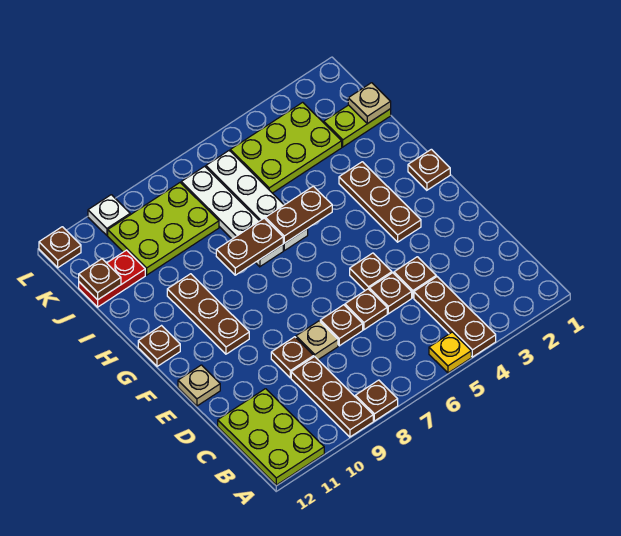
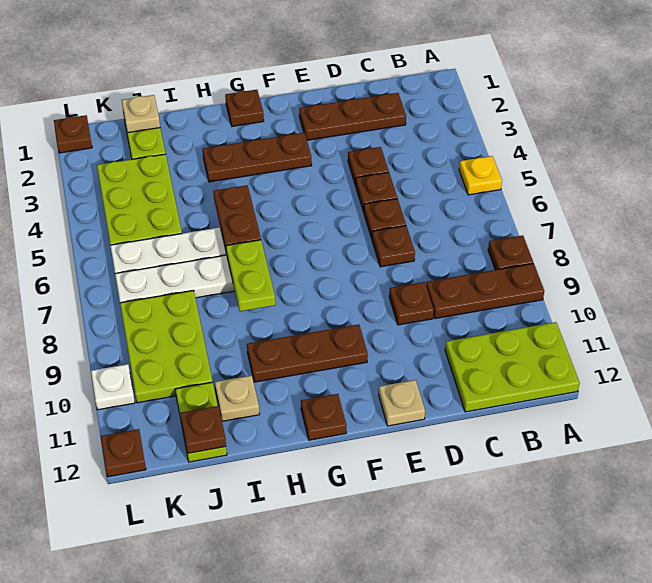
brown 1x3 plate [414,277,496,357] -> brown 1x3 plate moved to [299,93,406,140]
tan 1x1 plate [296,321,338,360] -> tan 1x1 plate moved to [215,375,260,421]
brown 1x1 plate [350,253,392,290] -> brown 1x1 plate moved to [54,115,92,153]
brown 1x2 plate [216,218,283,275] -> lime 1x2 plate [226,240,276,311]
red 1x2 plate [79,250,145,307] -> lime 1x2 plate [175,382,227,462]

